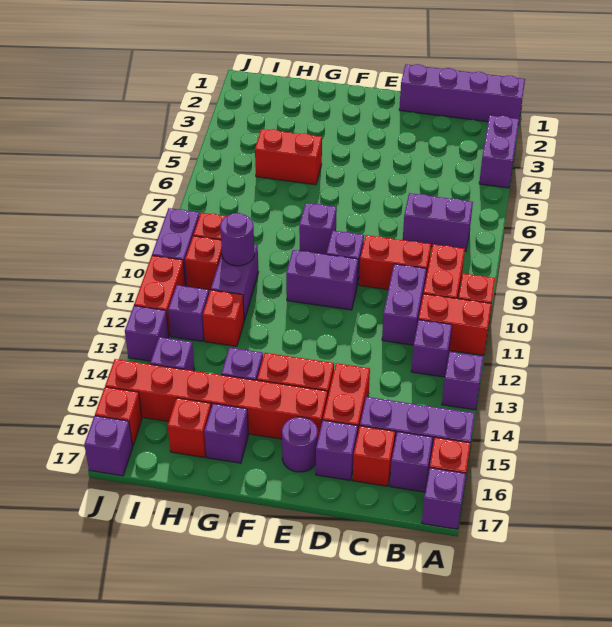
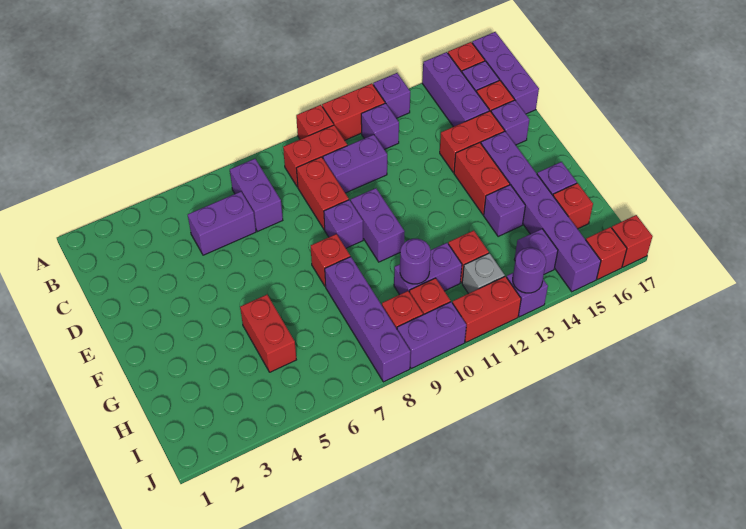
purple 1x4 brick [399,64,525,122] -> purple 1x4 brick moved to [325,257,411,382]
purple 1x2 brick [479,115,519,188] -> purple 1x2 brick moved to [188,192,256,255]
red 1x2 brick [419,294,492,355] -> red 1x2 brick turned to [322,83,385,140]
purple 1x1 brick [422,468,466,529] -> purple 1x3 brick [472,32,539,114]
red 1x6 brick [105,359,328,439] -> purple 1x6 brick [481,131,601,292]
purple 1x1 round brick [282,417,318,472] -> purple 1x1 round brick moved to [513,248,546,293]
purple 1x1 brick [299,203,337,254] -> red 1x1 brick [311,234,350,286]
purple 1x1 brick [168,285,209,341] -> grey 1x1 brick [462,253,505,294]
purple 1x1 brick [84,416,133,476] -> red 1x1 brick [612,215,653,267]

